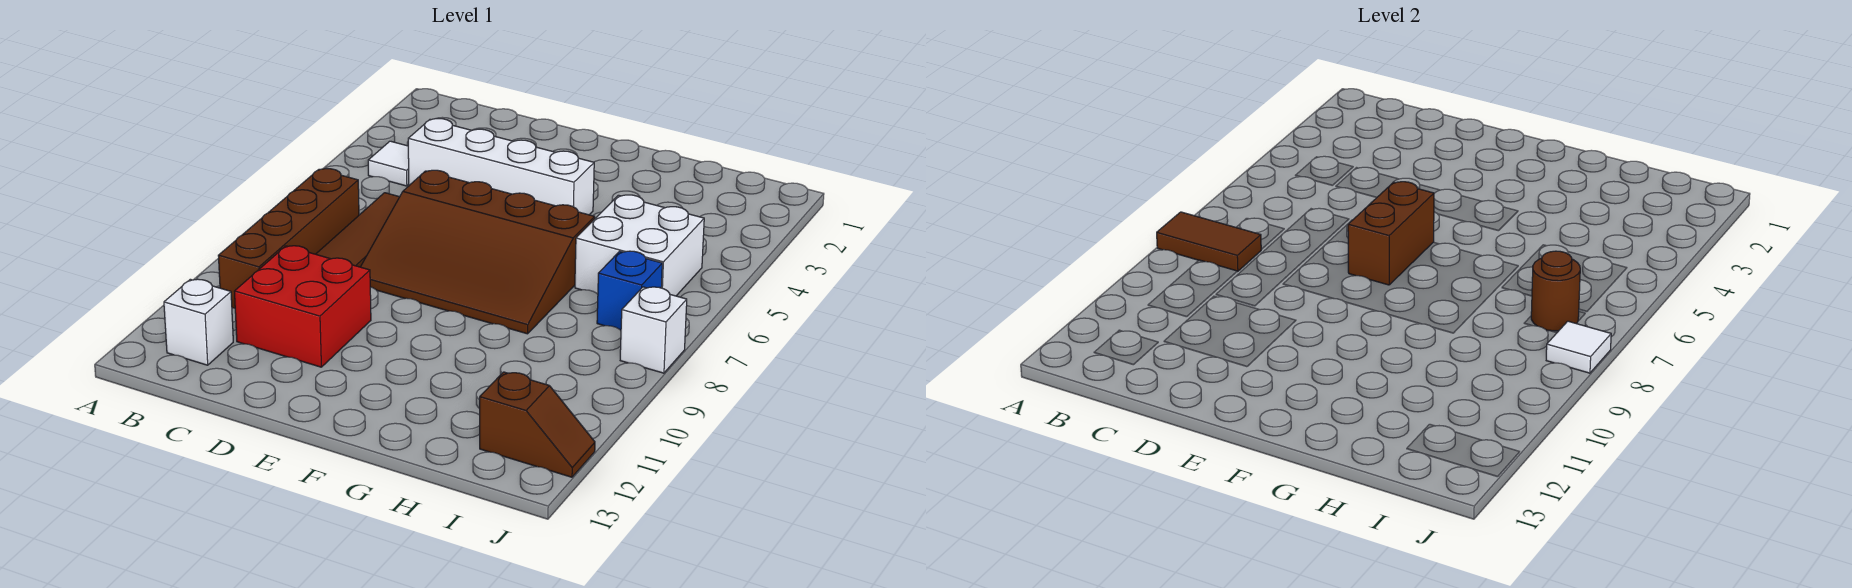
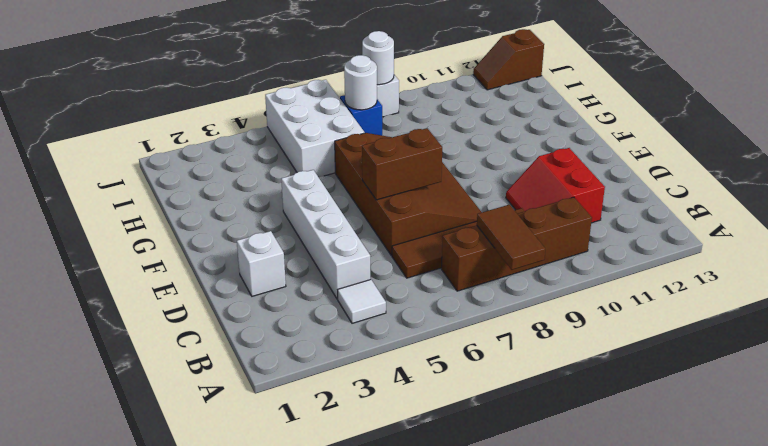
white 1x1 brick [164,279,233,365] -> white 1x1 brick moved to [237,231,286,296]
red 2x2 brick [235,246,371,367] -> red 2x2 slope [506,148,605,223]
white 2x2 brick [575,195,704,296] -> white 2x3 brick [265,80,365,177]
brown 1x1 round brick [1531,251,1580,331] -> white 1x1 round brick [344,55,377,110]
brown 1x2 slope [480,372,595,477] -> brown 1x2 slope turned to [473,29,544,90]
white 1x1 tile [1546,321,1611,373] -> white 1x1 round brick [362,31,394,85]

